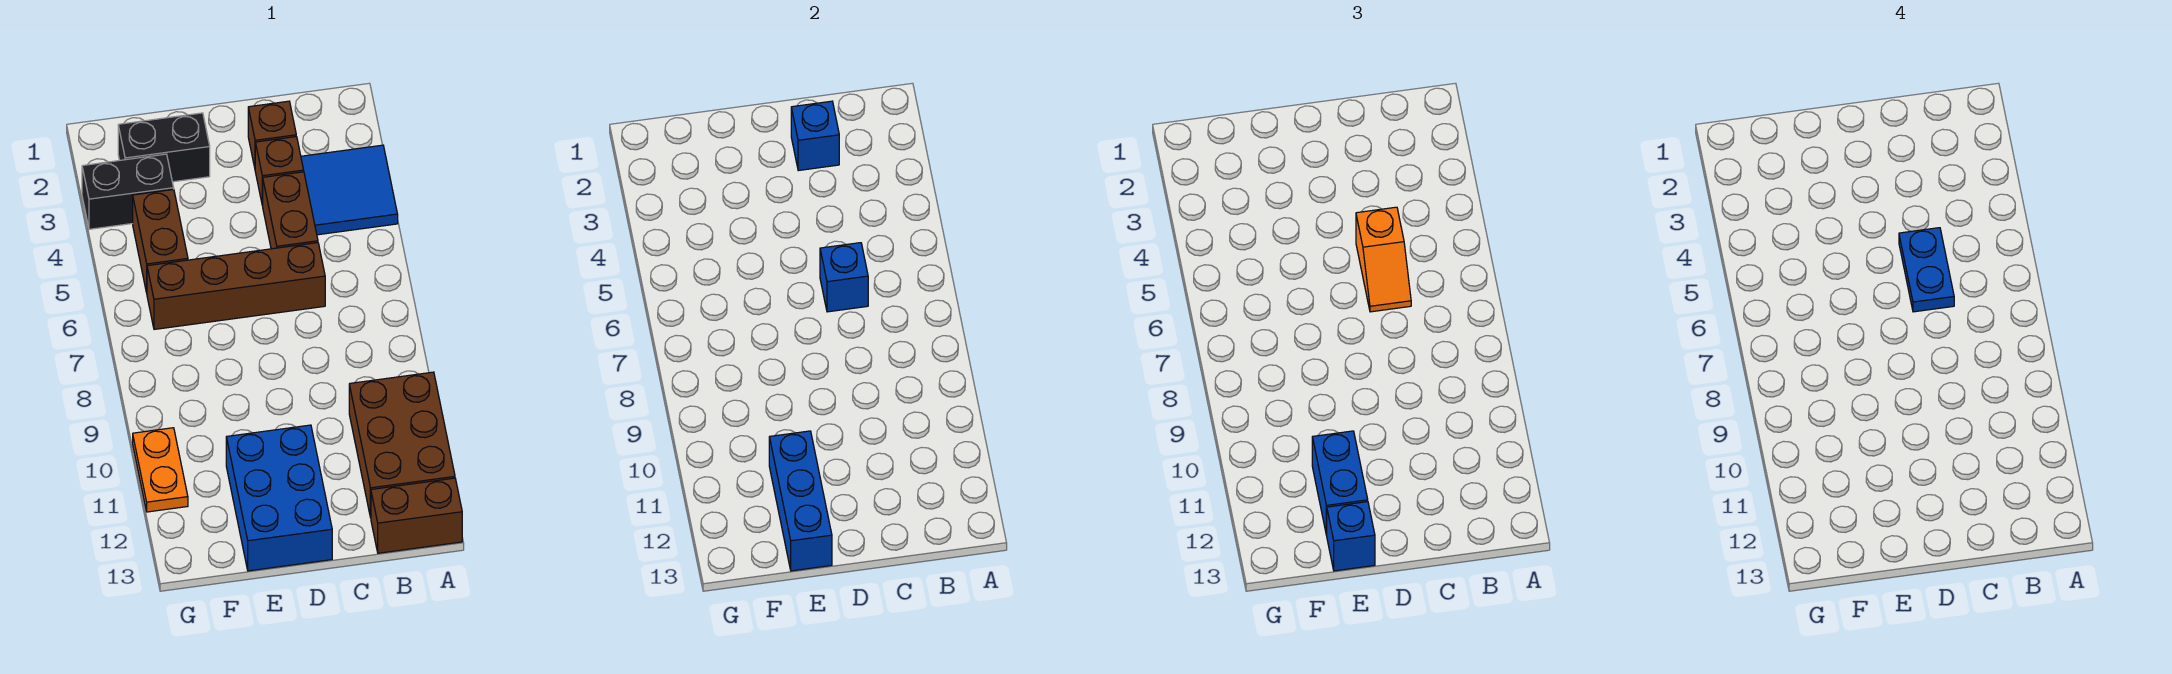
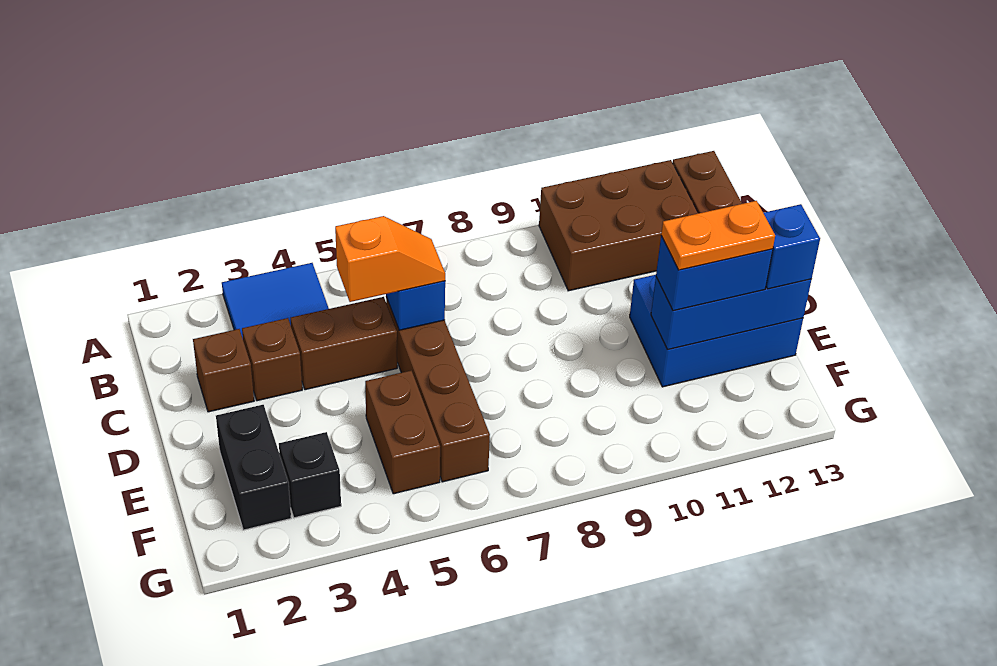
blue 1x1 brick [791,101,839,171] -> none
blue 1x2 plate [1899,228,1954,312] -> none
black 1x2 brick [82,154,174,229] -> black 1x1 brick [279,432,341,518]
brown 1x2 brick [133,189,188,293] -> brown 1x2 brick turned to [365,370,440,494]
orange 1x2 plate [133,428,188,512] -> orange 1x2 plate moved to [661,201,775,270]

